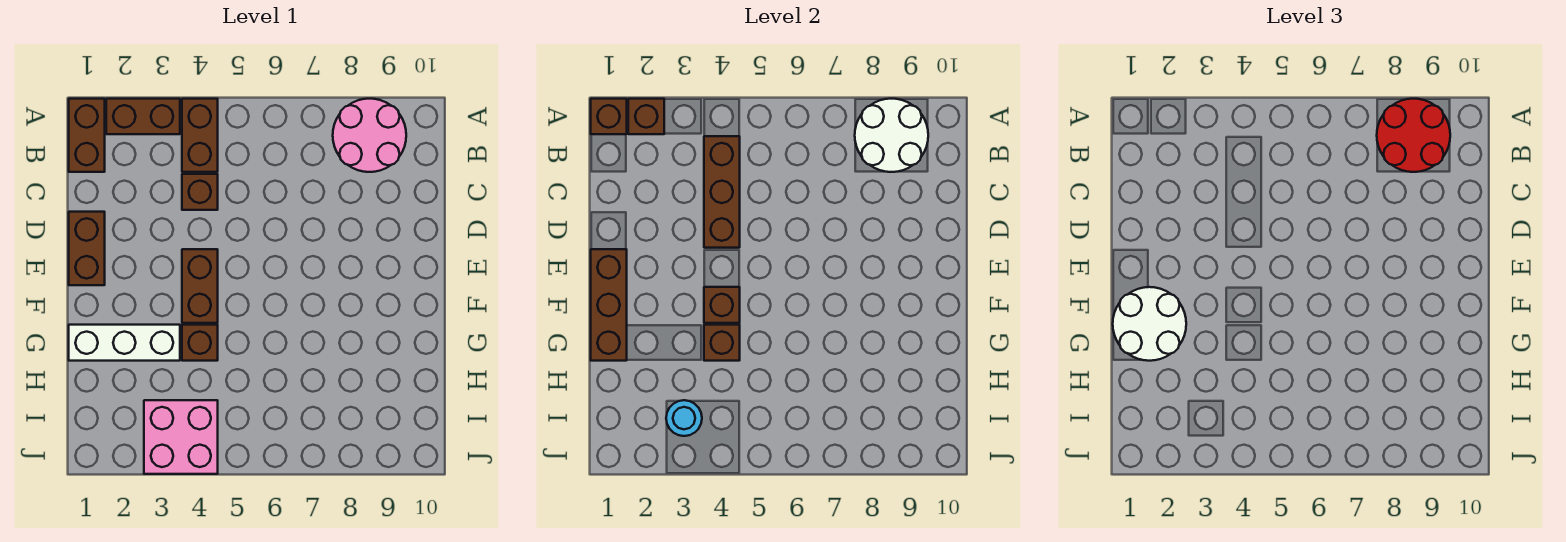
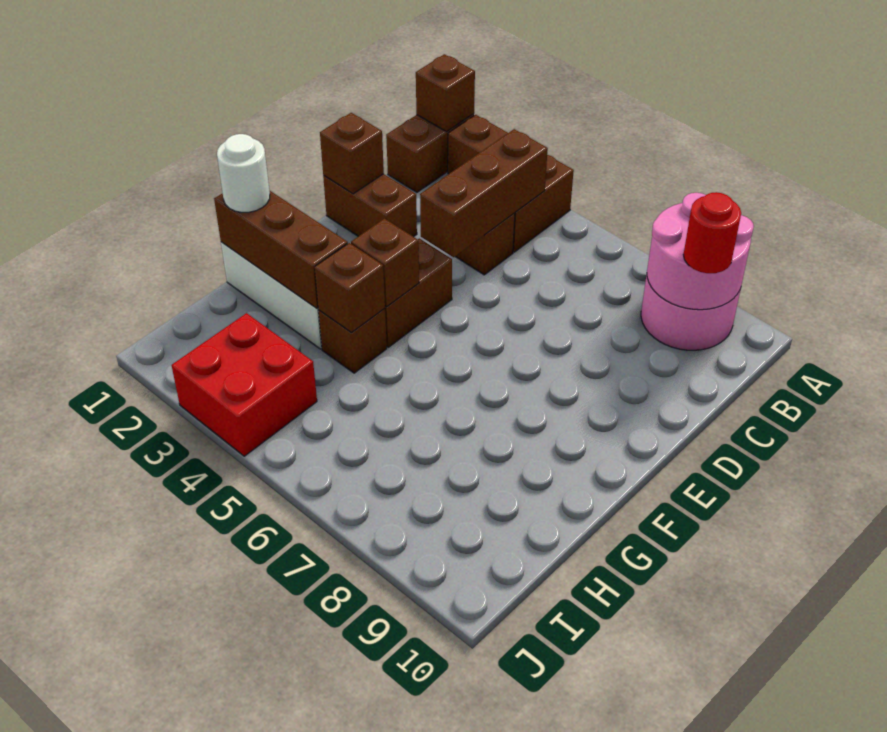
brown 1x1 brick [628,99,664,134] -> brown 1x1 brick moved to [320,113,384,194]
white 2x2 round brick [855,99,928,172] -> pink 2x2 round brick [647,193,754,310]
red 2x2 round brick [1377,99,1450,172] -> red 1x1 round brick [683,192,741,273]
brown 1x2 brick [69,212,105,285] -> brown 1x2 brick turned to [323,174,417,237]
brown 1x3 brick [591,249,627,361] -> brown 1x3 brick turned to [214,190,348,308]
white 2x2 round brick [1113,287,1186,361] -> white 1x1 round brick [217,134,270,212]
pink 2x2 brick [144,400,218,474] -> red 2x2 brick [171,313,317,456]
cyan 1x1 round brick [666,400,702,436] -> none

